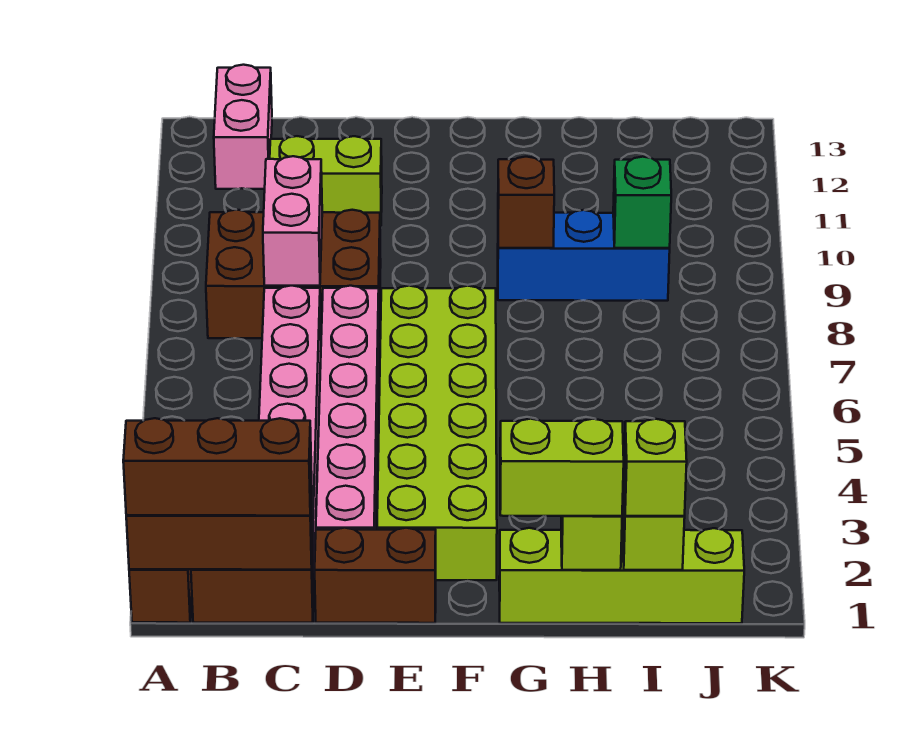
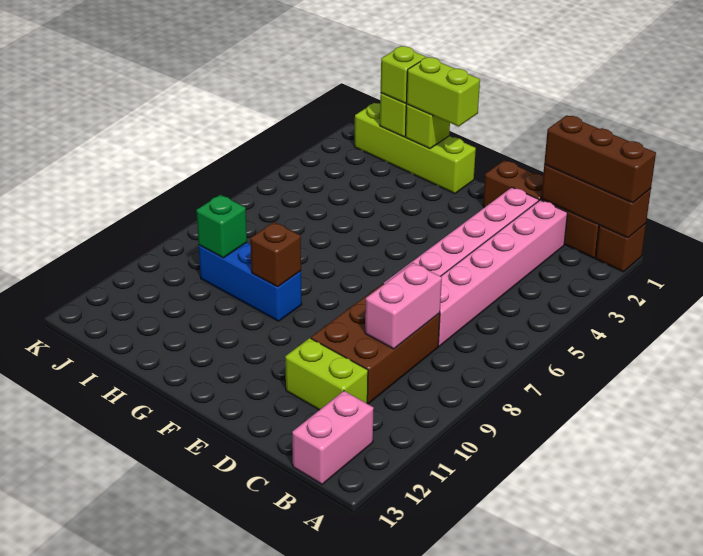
brown 2x3 brick [206,210,381,338] -> brown 2x3 brick turned to [311,284,440,404]
lime 2x6 brick [377,286,497,580] -> none

